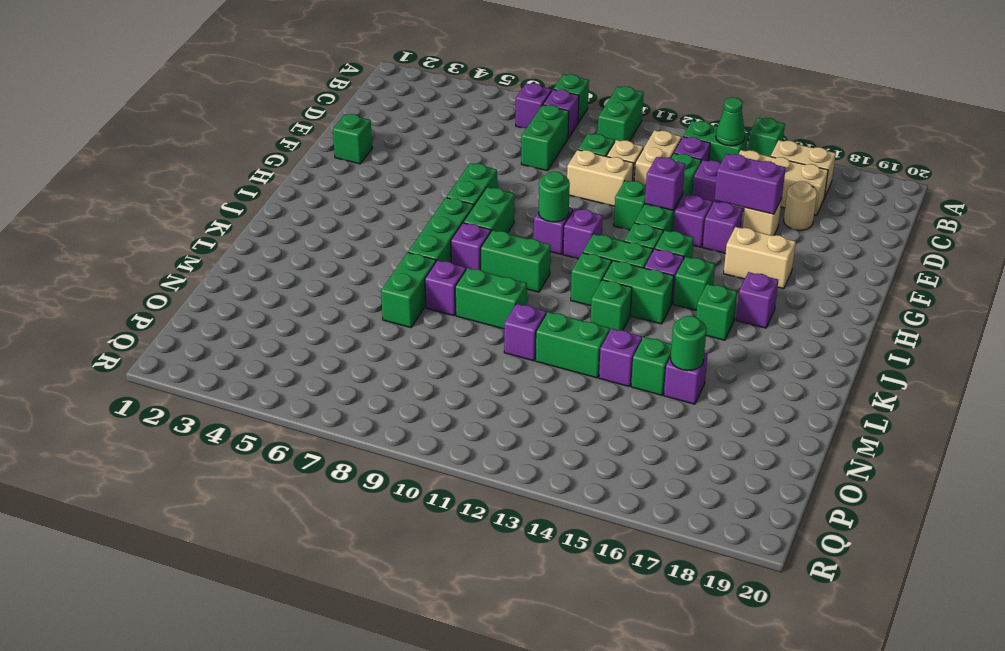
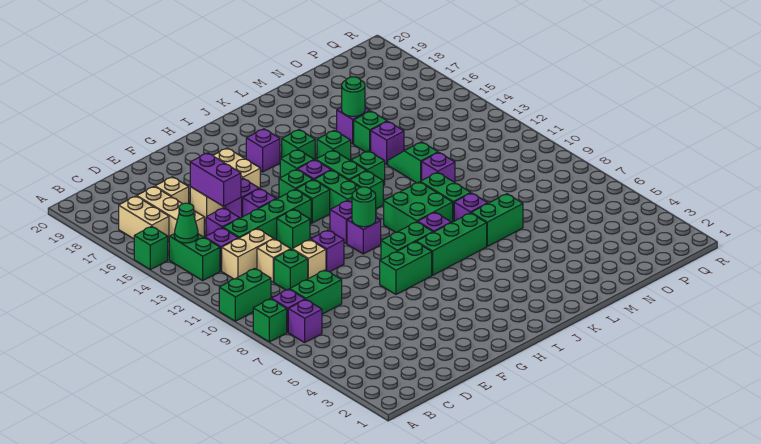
tan 1x1 round brick [784,181,817,230] -> tan 1x1 brick [155,177,189,204]
tan 1x2 brick [567,150,634,206] -> tan 1x1 brick [292,240,326,279]
green 1x1 brick [333,114,372,164] -> green 1x1 brick moved to [317,130,351,161]
purple 1x1 brick [645,157,685,210] -> purple 1x1 brick moved to [311,230,344,272]
green 1x2 brick [481,230,551,292] -> green 2x2 brick [384,182,453,232]
green 1x2 brick [536,312,610,378] -> green 1x2 slope [388,142,438,183]

